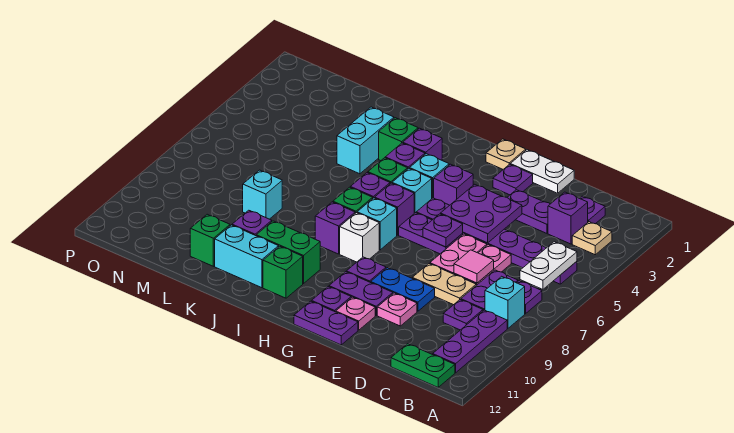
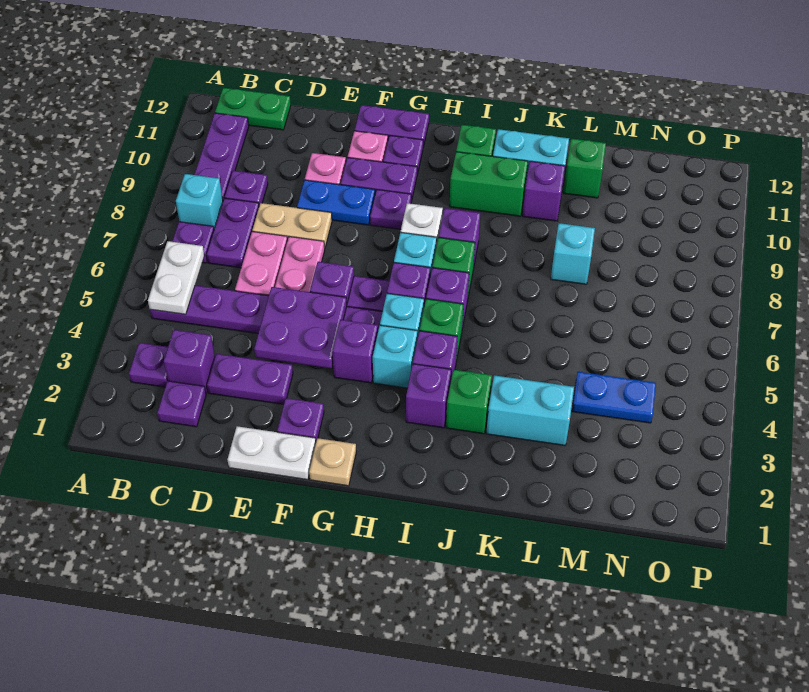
tan 1x1 plate [572,222,612,255] -> purple 1x1 plate [129,343,168,387]
pink 1x1 tile [454,250,494,283] -> none
cyan 1x2 brick [337,107,394,174] -> cyan 1x2 brick turned to [486,375,574,445]
none -> blue 1x2 plate [572,372,656,423]

